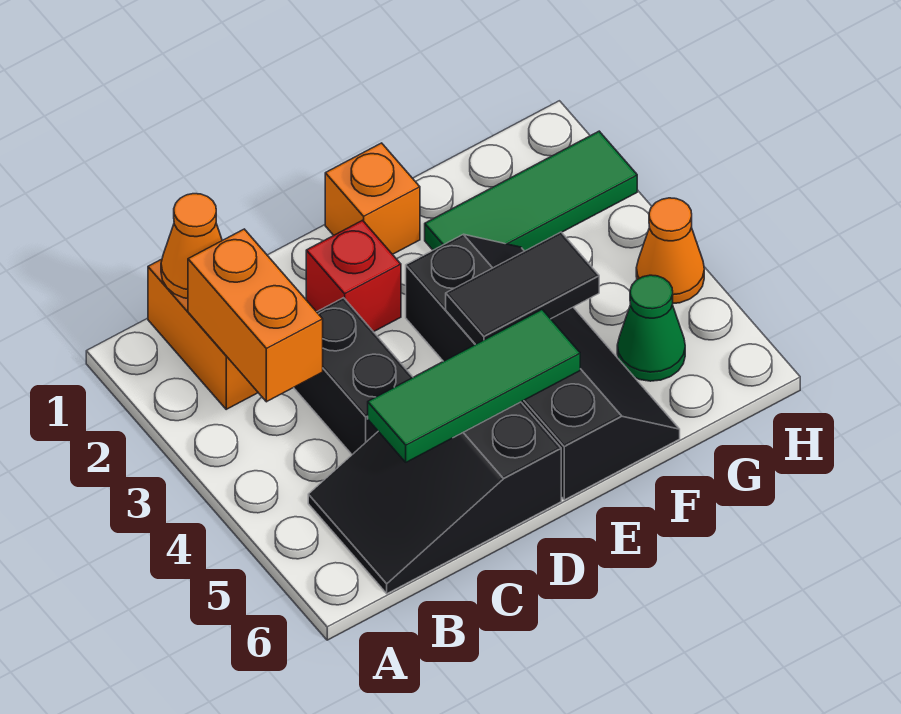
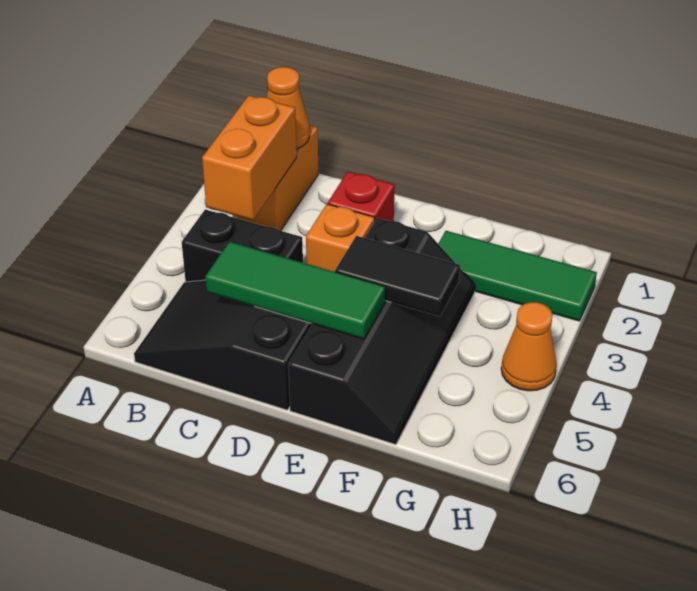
black 1x2 brick [294,298,413,454] -> black 1x2 brick turned to [182,209,303,282]
orange 1x1 brick [325,143,420,254] -> orange 1x1 brick moved to [306,204,375,272]
green 1x1 cone [617,275,685,381] -> none

